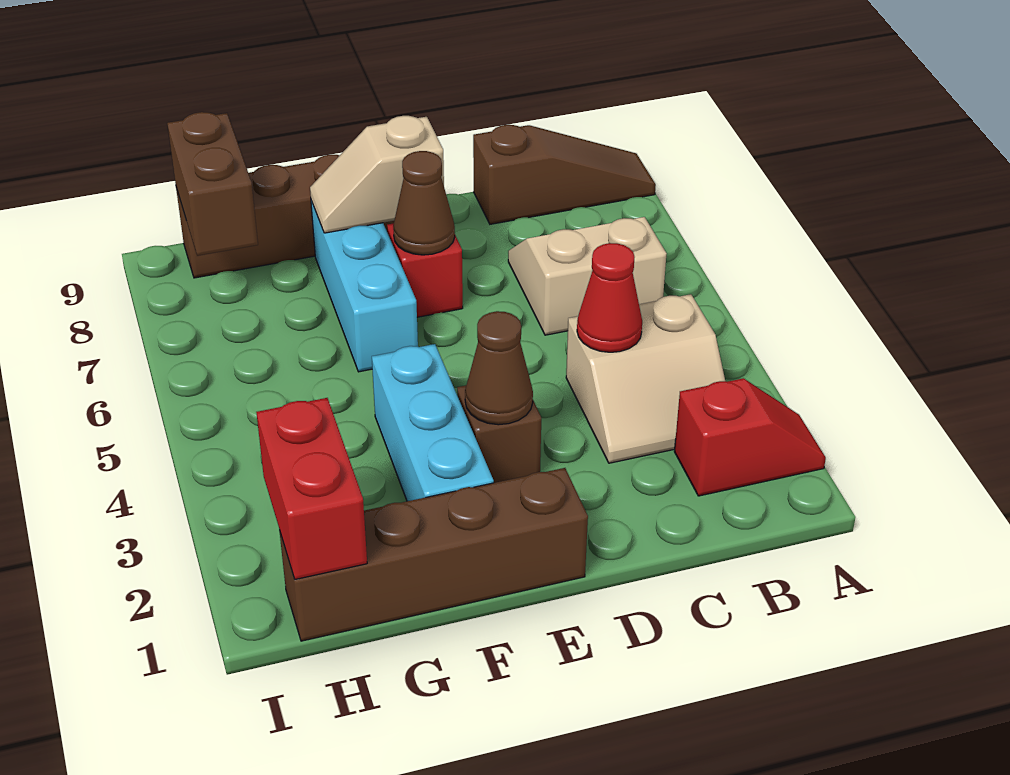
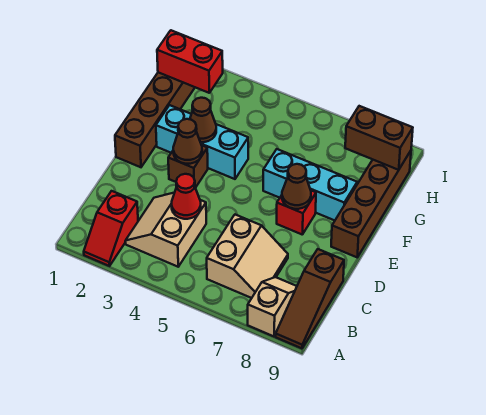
tan 1x2 slope [310,116,444,233] -> tan 1x2 slope moved to [248,277,297,336]
none -> brown 1x1 cone [190,98,216,142]

